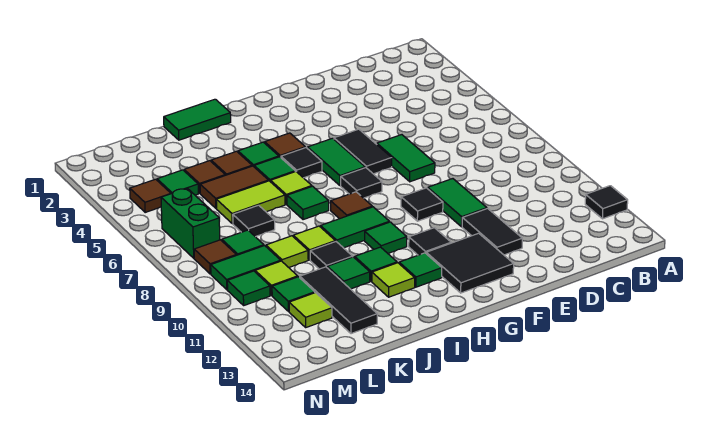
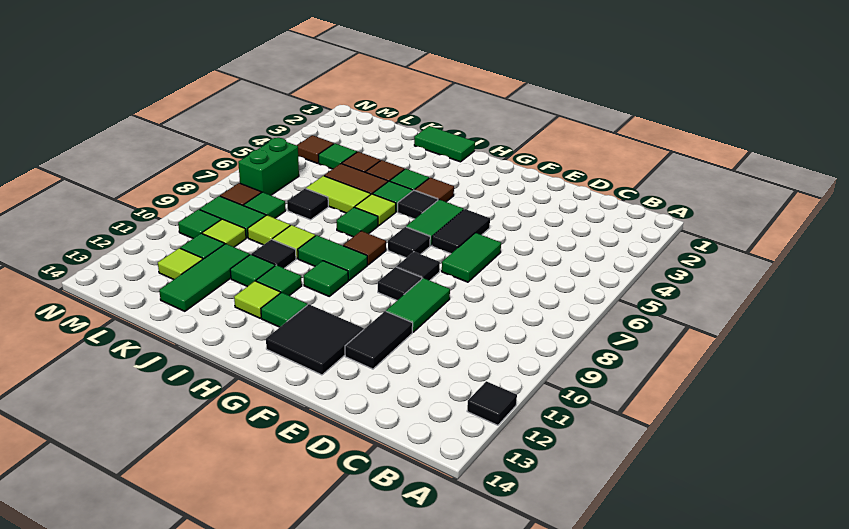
black 1x1 tile [409,228,451,255] -> black 1x1 tile moved to [396,252,440,280]
black 1x3 tile [300,267,377,334] -> green 1x3 tile [159,244,250,311]

